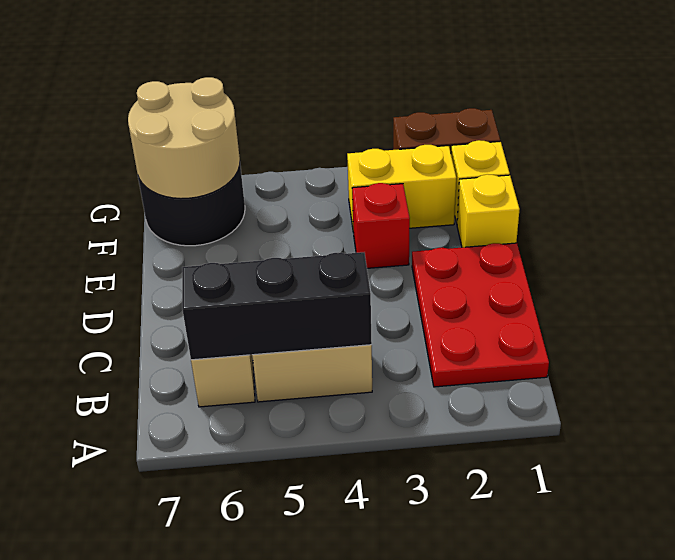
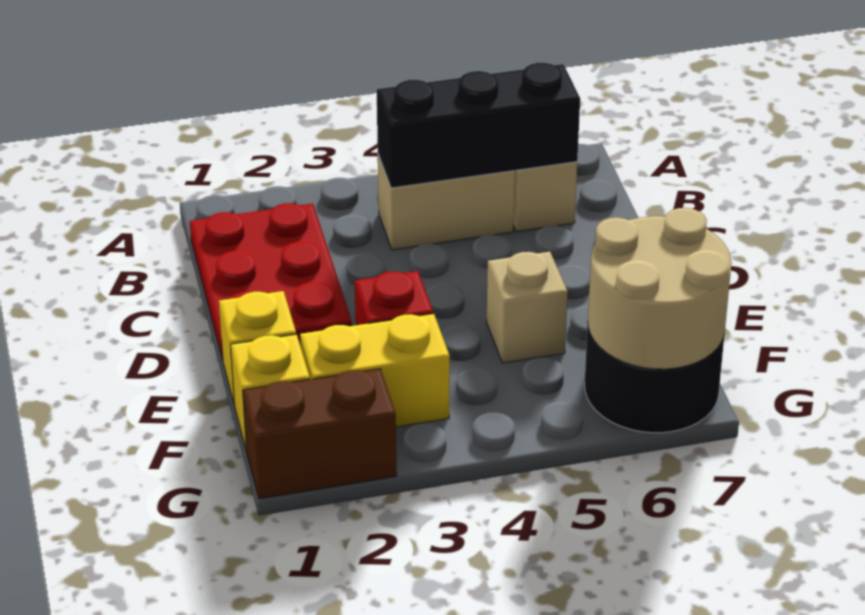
none -> tan 1x1 brick [487,252,568,363]

